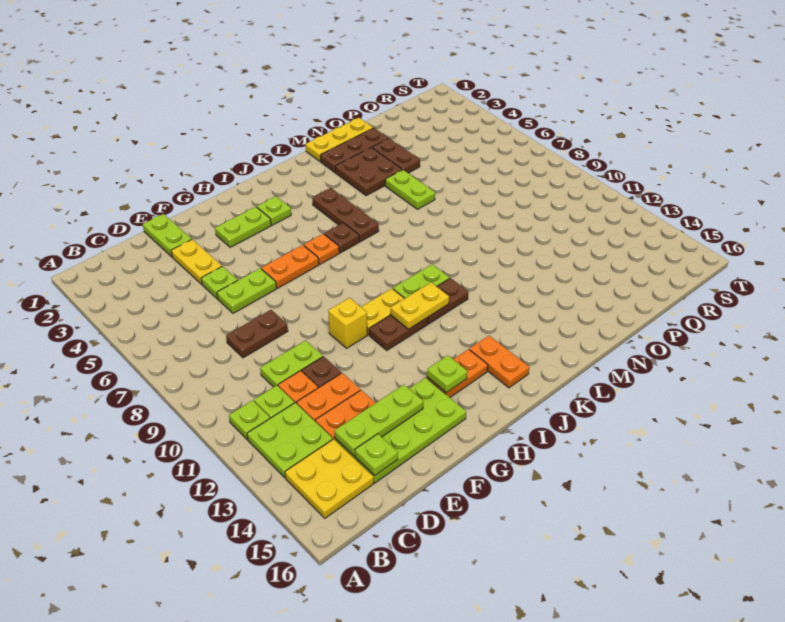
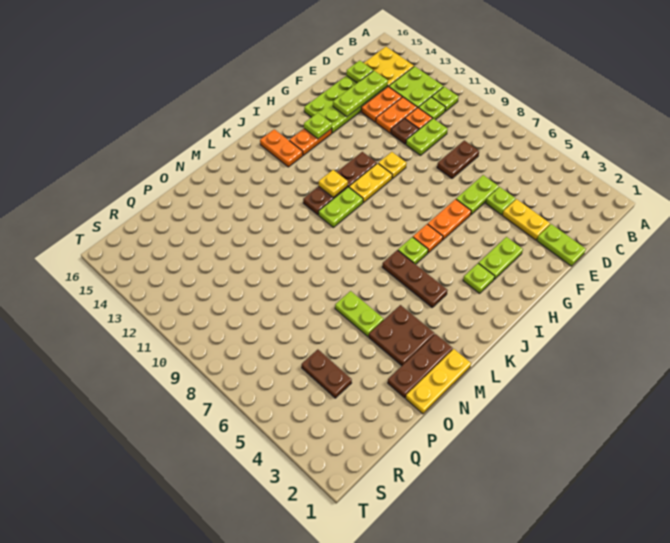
yellow 1x1 brick [328,298,367,348] -> yellow 1x1 plate [378,152,407,179]
yellow 1x2 plate [390,283,449,329] -> yellow 1x1 plate [319,170,348,198]
brown 1x1 plate [324,223,359,253] -> lime 1x1 plate [398,237,428,264]
brown 1x2 plate [372,138,420,173] -> brown 1x2 plate moved to [302,350,352,398]

